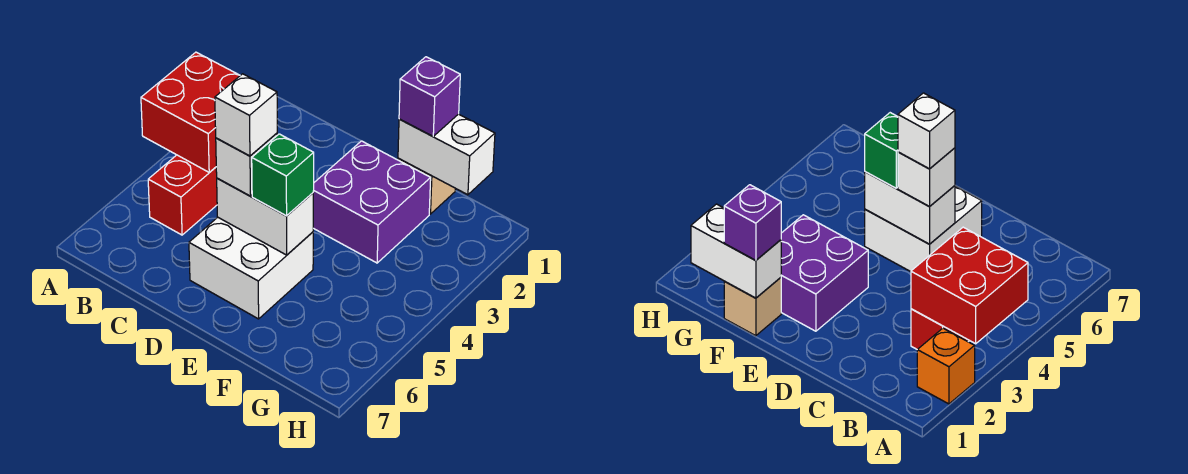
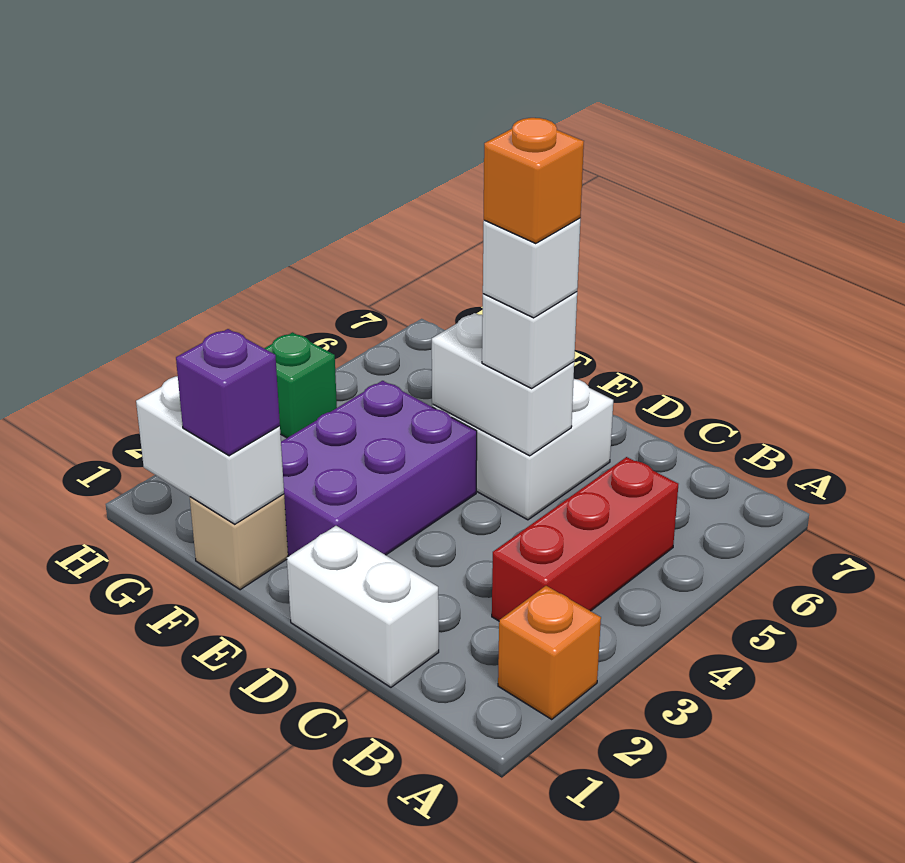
red 2x2 brick [141,52,240,172] -> none
none -> white 1x2 brick [287,526,439,687]
none -> orange 1x1 brick [484,118,584,244]
purple 2x2 brick [313,141,431,263] -> purple 2x3 brick [281,381,477,556]
green 1x1 brick [252,134,314,216] -> green 1x1 brick moved to [264,332,337,438]

